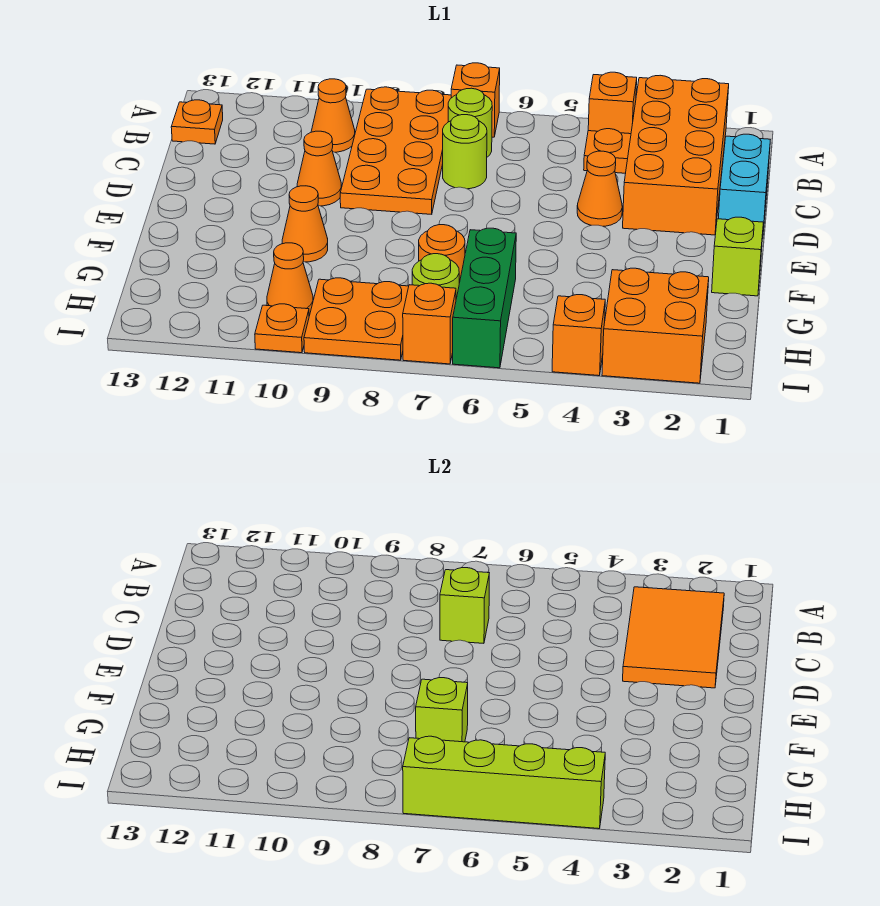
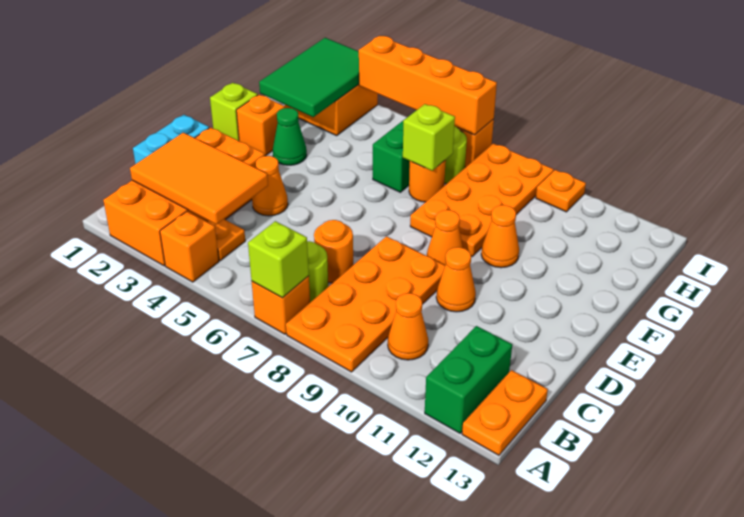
none -> green 1x2 brick [425,326,512,433]
orange 2x3 tile [623,587,724,688] -> orange 2x3 tile turned to [130,133,268,224]
orange 1x1 plate [171,100,223,144] -> orange 1x2 plate [462,370,548,455]
lime 1x1 round brick [443,115,487,189] -> orange 1x1 round brick [314,220,353,283]
lime 1x1 brick [440,568,489,643] -> lime 1x1 brick moved to [248,221,309,298]
none -> green 1x1 cone [273,108,307,165]
none -> green 2x3 tile [259,38,359,117]
orange 2x2 plate [304,278,409,360] -> orange 2x4 plate [410,143,554,256]
orange 1x1 cone [267,243,313,314] -> orange 1x1 cone moved to [427,210,463,265]
orange 1x1 brick [552,295,605,376] -> orange 1x1 brick moved to [236,95,285,156]
lime 1x4 brick [403,736,605,829] -> orange 1x4 brick [359,36,497,135]

